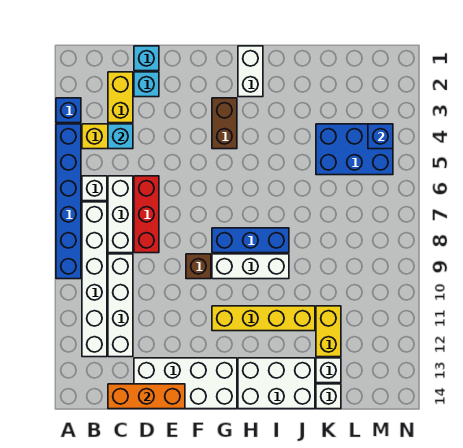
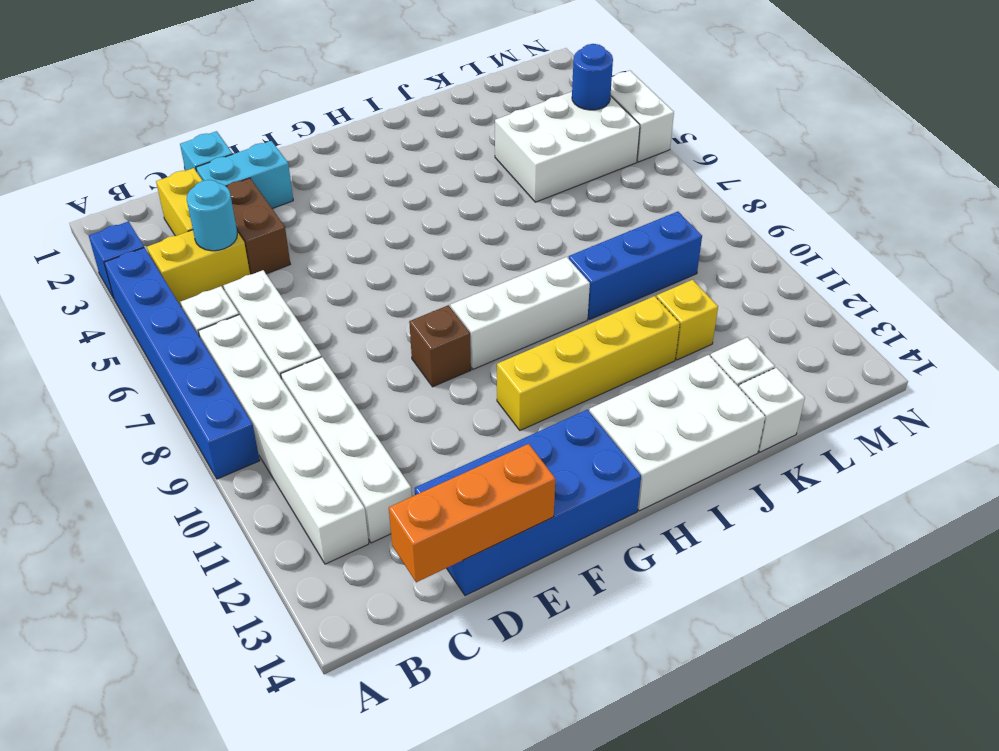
cyan 1x1 brick [108,124,133,149] -> cyan 1x1 round brick [187,180,237,251]
cyan 1x1 brick [134,72,159,97] -> cyan 1x2 brick [196,141,293,208]
red 1x3 brick [134,176,159,253] -> none
white 2x4 brick [134,358,237,409] -> blue 2x4 brick [414,410,641,596]
brown 1x2 brick [212,98,237,149] -> brown 1x2 brick moved to [226,178,290,275]
blue 1x3 brick [212,228,289,253] -> blue 1x3 brick moved to [568,212,702,320]
white 1x2 brick [238,46,263,97] -> white 1x2 brick moved to [610,71,674,162]
blue 2x3 brick [316,124,393,175] -> white 2x3 brick [495,92,640,202]
yellow 1x2 brick [316,306,341,357] -> yellow 1x1 brick [656,280,718,360]
blue 1x1 brick [368,124,393,149] -> blue 1x1 round brick [572,44,613,110]

